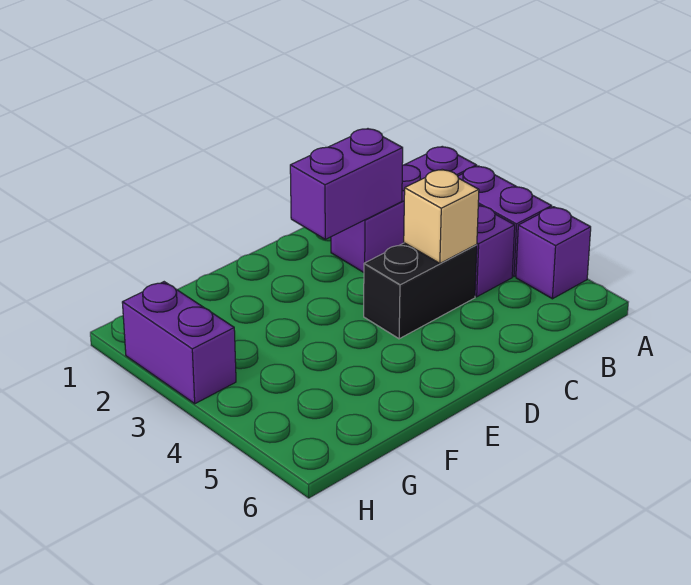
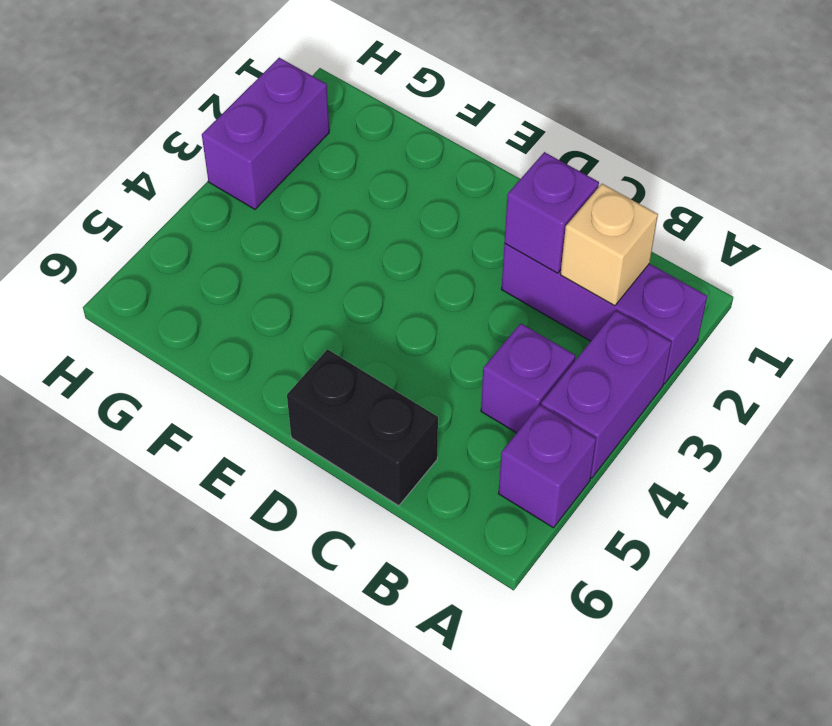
purple 1x2 brick [290,129,403,239] -> purple 1x1 brick [504,152,599,273]
black 1x2 brick [364,243,477,339] -> black 1x2 brick moved to [287,349,438,506]
tan 1x1 brick [404,169,479,263] -> tan 1x1 brick moved to [561,184,658,306]

